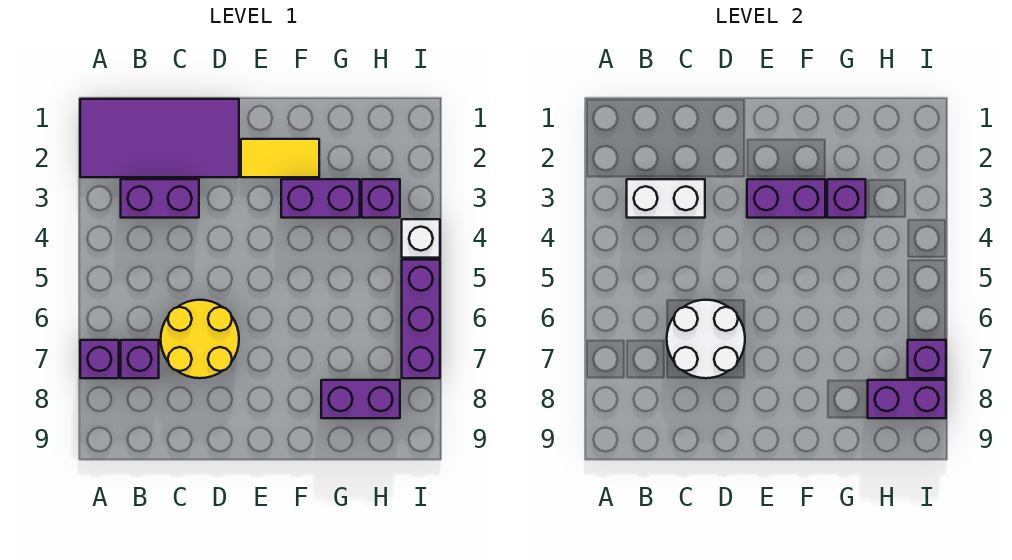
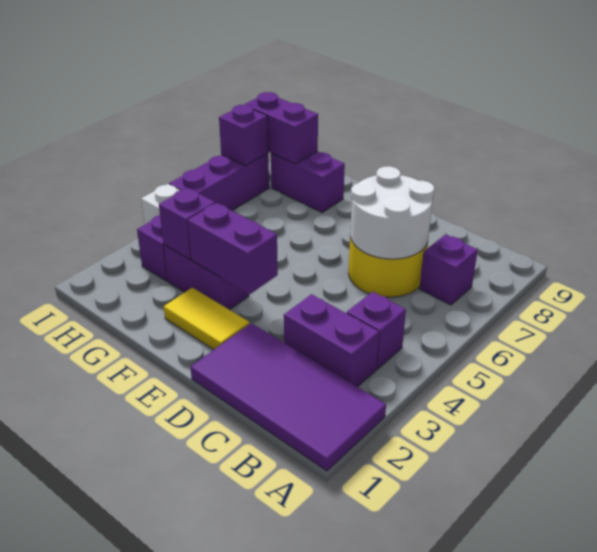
purple 1x1 brick [80,340,119,378] -> purple 1x1 brick moved to [347,292,406,369]
white 1x2 brick [627,179,705,218] -> none

